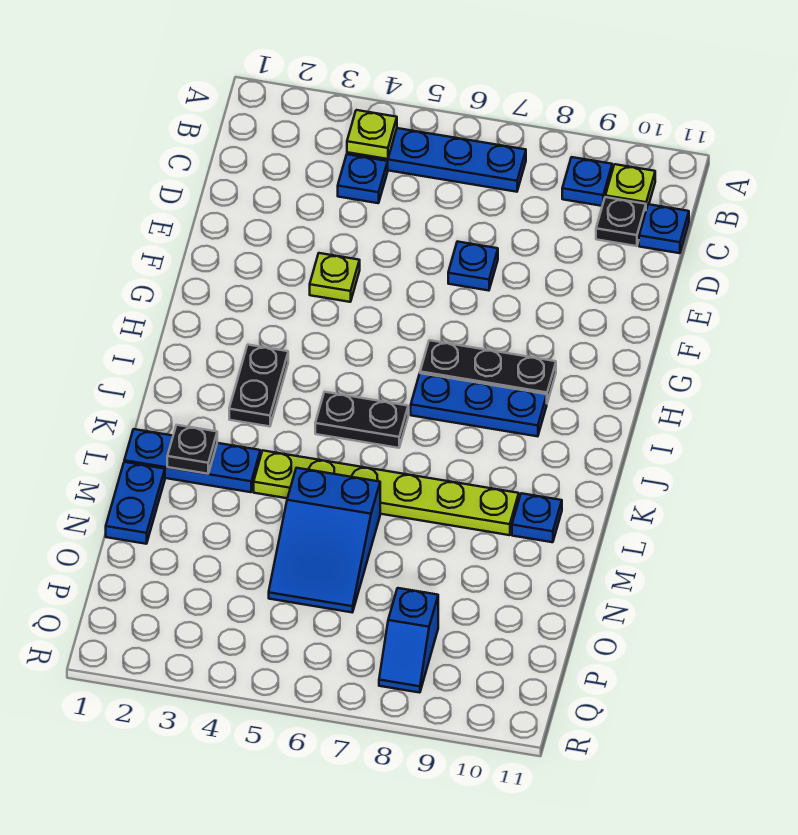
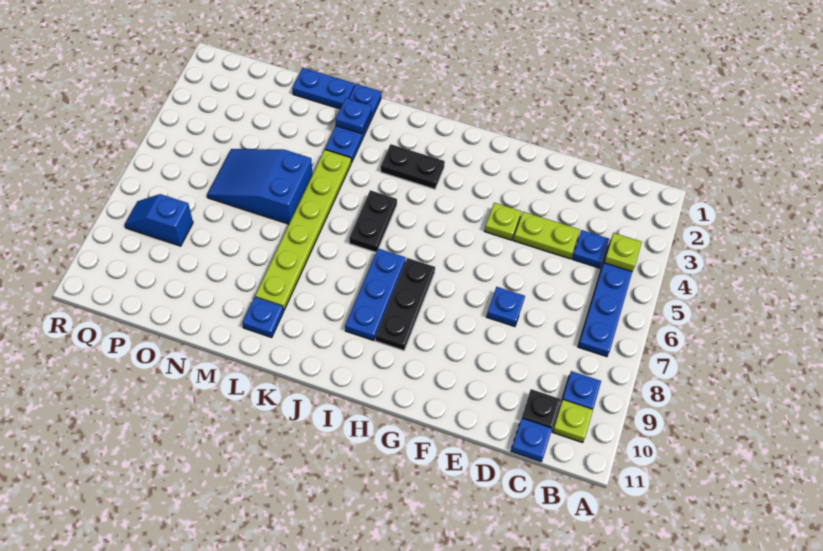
none -> lime 1x2 plate [513,212,580,259]
black 1x1 plate [167,425,217,474] -> blue 1x1 plate [336,98,372,134]

